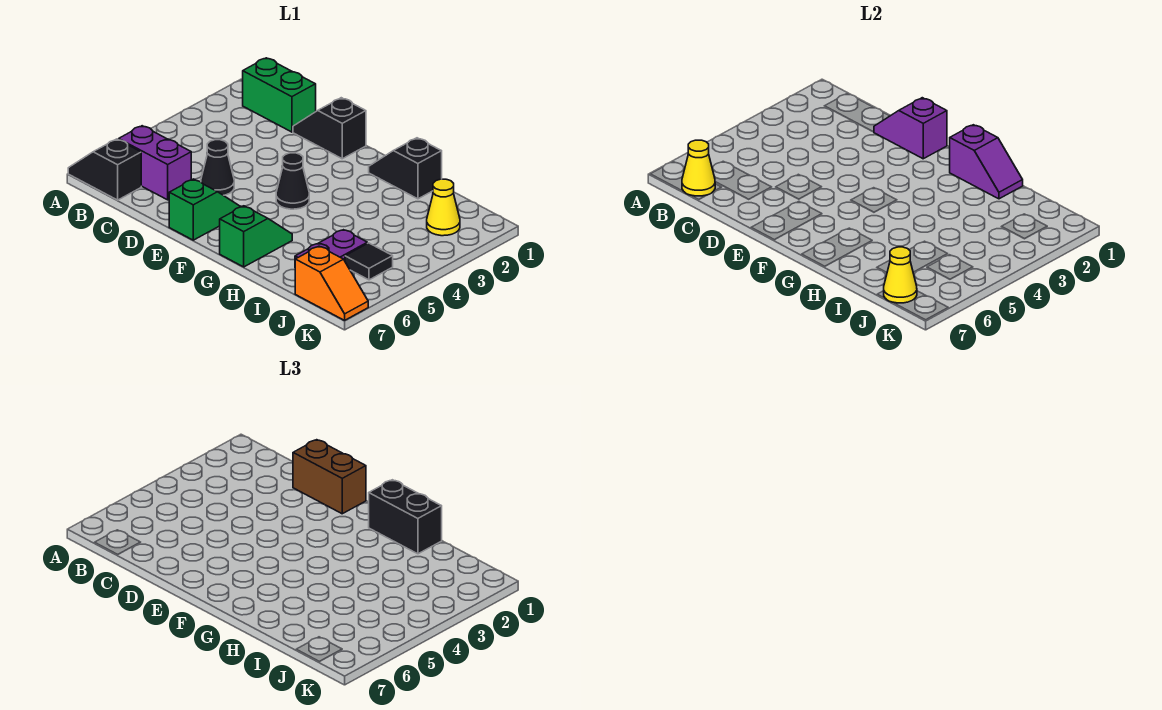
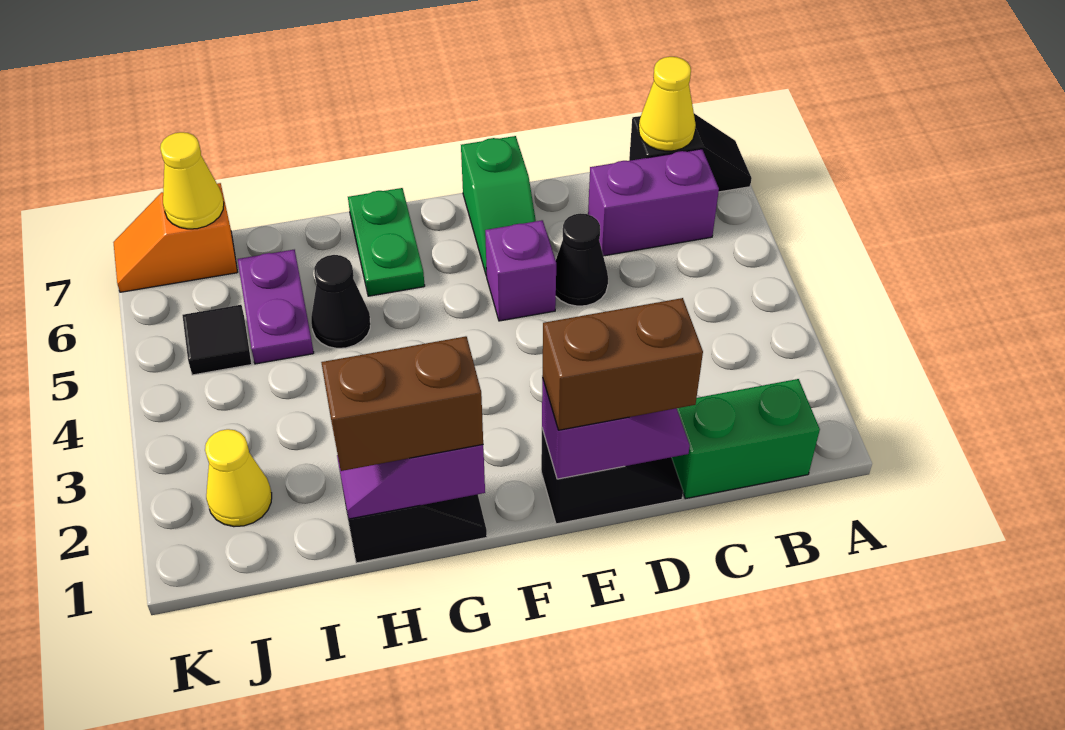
none -> purple 1x1 brick [485,220,556,321]
black 1x1 cone [276,153,309,209] -> black 1x1 cone moved to [311,255,370,348]
black 1x2 brick [369,480,442,554] -> brown 1x2 brick [321,336,483,471]
green 1x2 slope [220,206,292,267] -> green 1x2 plate [348,188,425,296]

